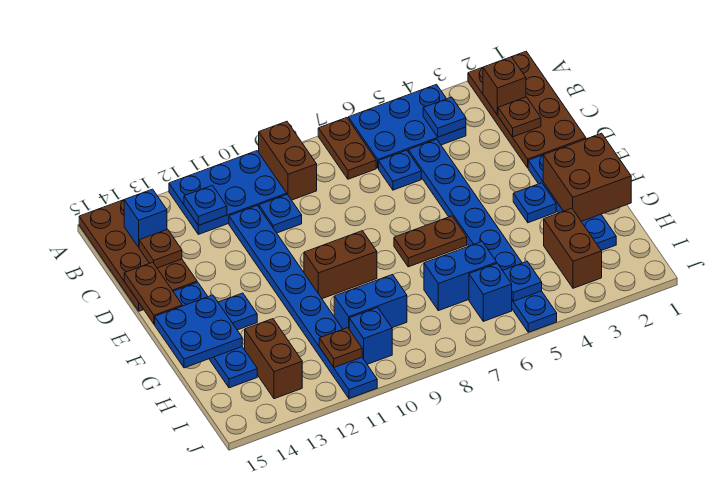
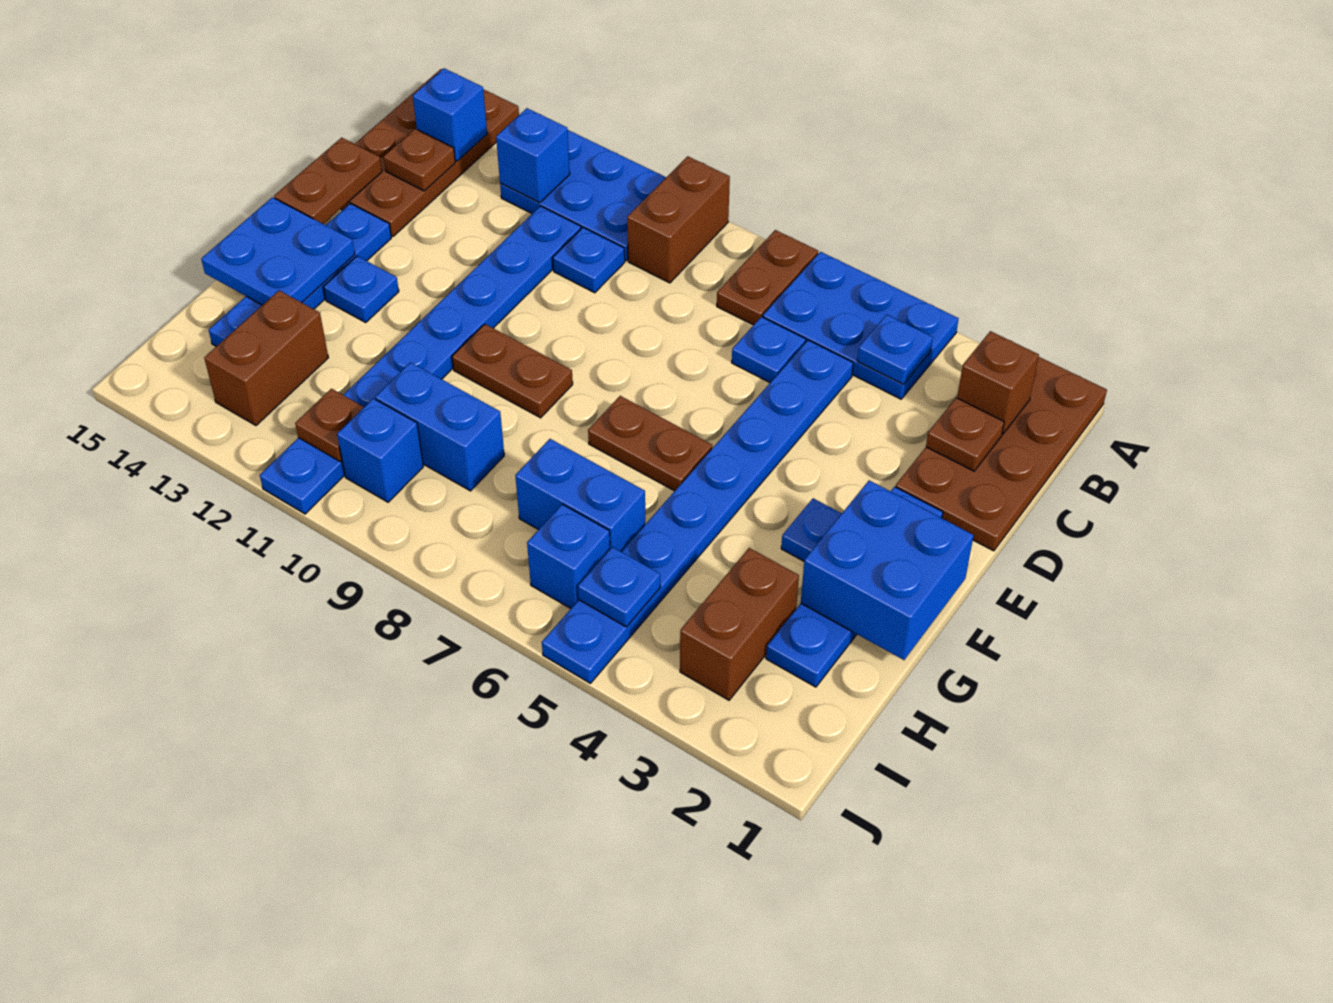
blue 1x1 plate [184,185,227,225] -> blue 1x1 brick [496,108,570,203]
brown 2x2 brick [543,133,631,221] -> blue 2x2 brick [801,480,974,660]
brown 1x2 brick [304,231,377,299] -> brown 1x2 plate [452,324,573,418]

